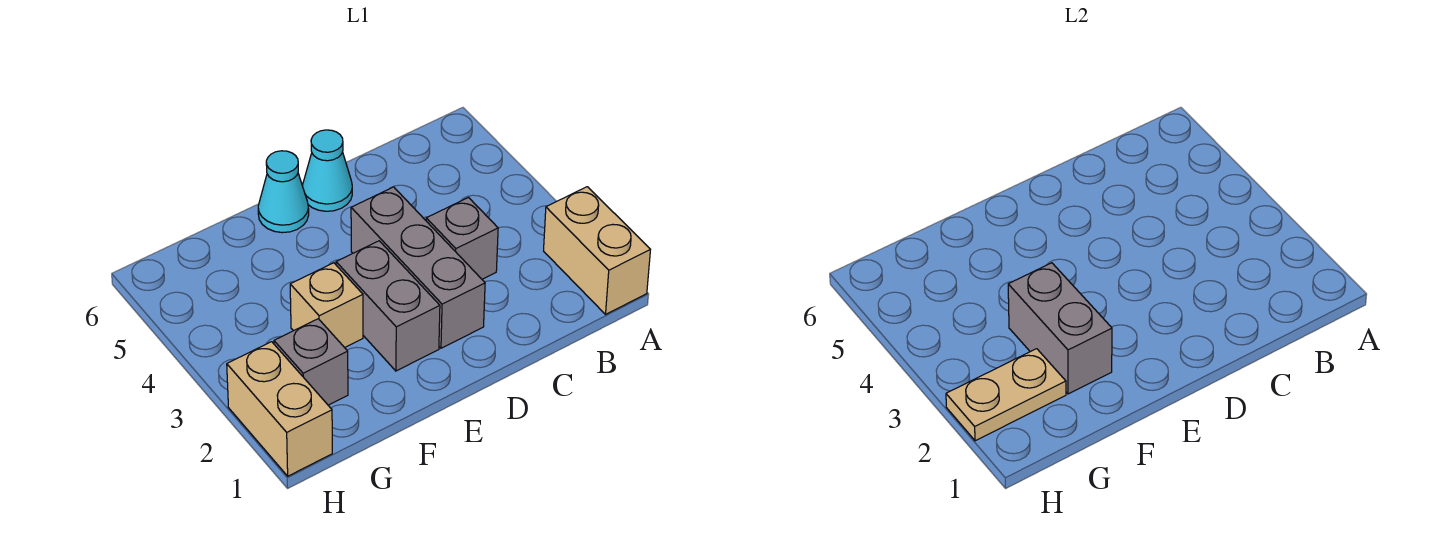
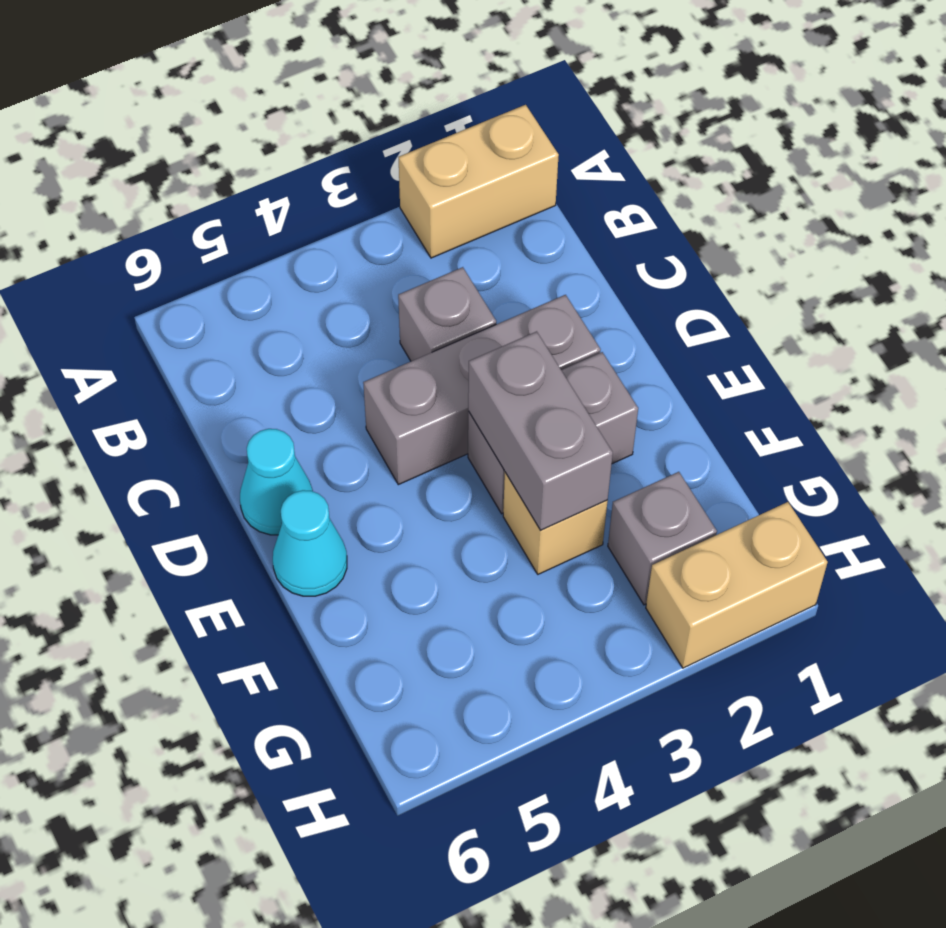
grey 1x2 brick [1008,263,1112,394] -> grey 1x2 brick turned to [468,331,613,530]
tan 1x2 plate [946,349,1066,441] -> none

